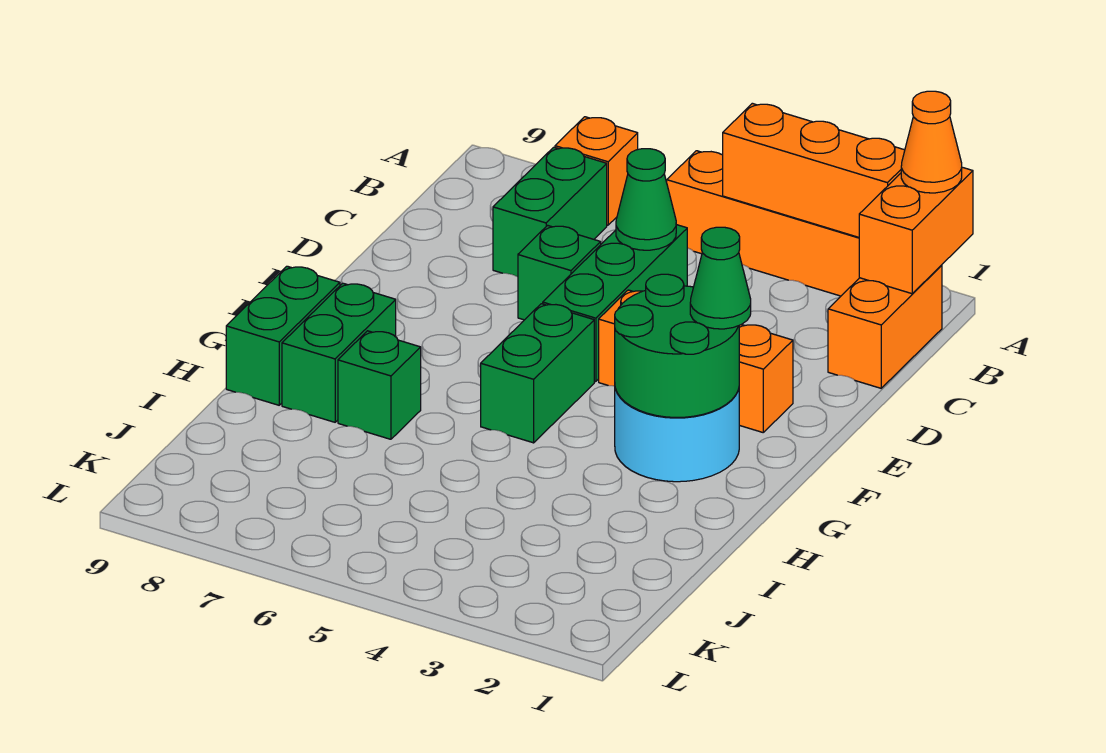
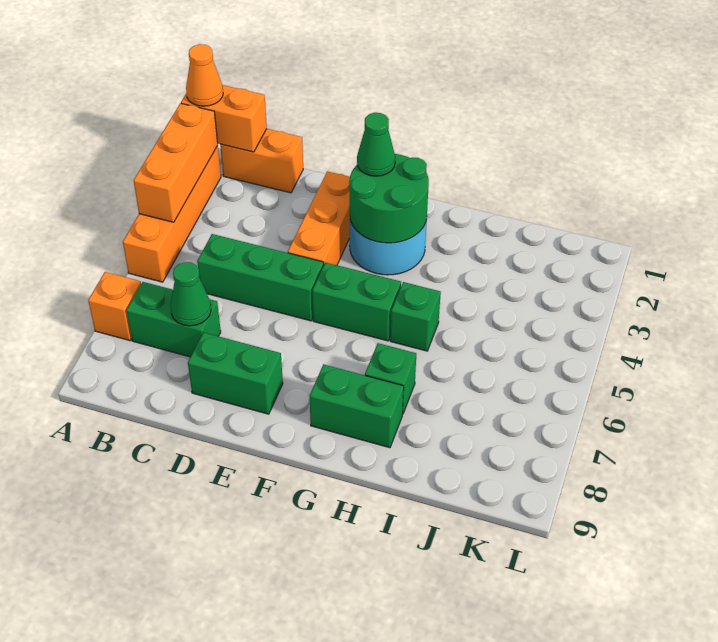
green 1x1 cone [616,149,676,250] -> green 1x1 cone moved to [171,262,211,326]
green 1x1 brick [518,225,601,320] -> green 1x1 brick moved to [390,282,441,351]
green 1x2 brick [226,266,340,405] -> green 1x2 brick moved to [188,333,283,414]

